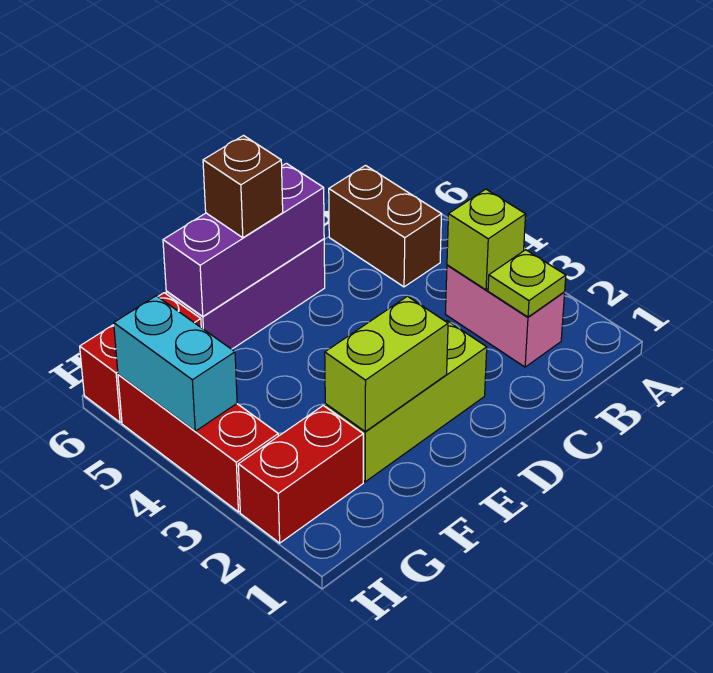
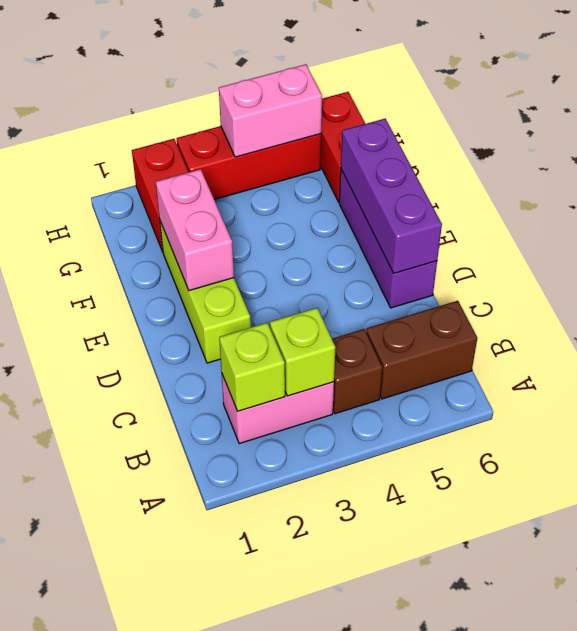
lime 1x1 plate [488,250,566,317] -> lime 1x1 brick [219,323,285,411]
lime 1x2 brick [325,296,448,431] -> pink 1x2 brick [156,169,234,291]
brown 1x1 brick [203,136,283,238] -> brown 1x1 brick moved to [332,329,382,414]
cyan 1x2 brick [114,296,237,431] -> pink 1x2 brick [219,64,322,157]

